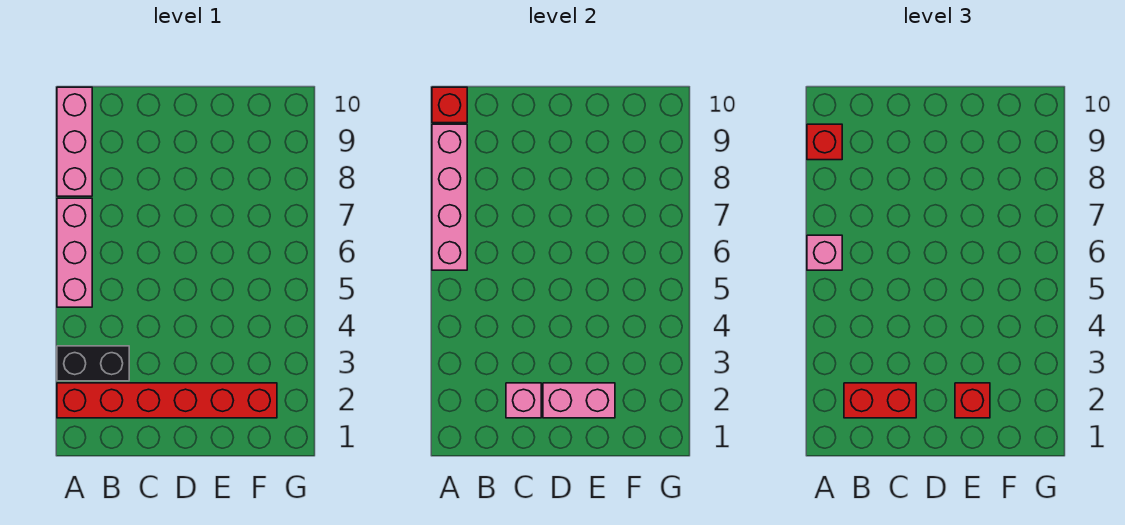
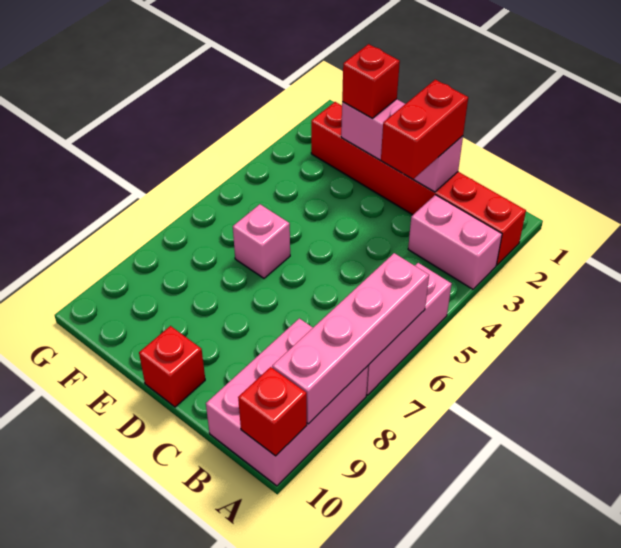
black 1x2 brick [57,346,129,381] -> pink 1x2 brick [408,195,502,289]
pink 1x1 brick [807,235,842,270] -> pink 1x1 brick moved to [233,204,290,278]
pink 1x3 brick [57,87,92,196] -> pink 2x3 brick [206,318,368,486]
red 1x1 brick [807,124,842,160] -> red 1x1 brick moved to [139,326,205,407]
red 1x2 brick [844,383,916,418] -> red 1x2 brick turned to [381,80,468,179]

